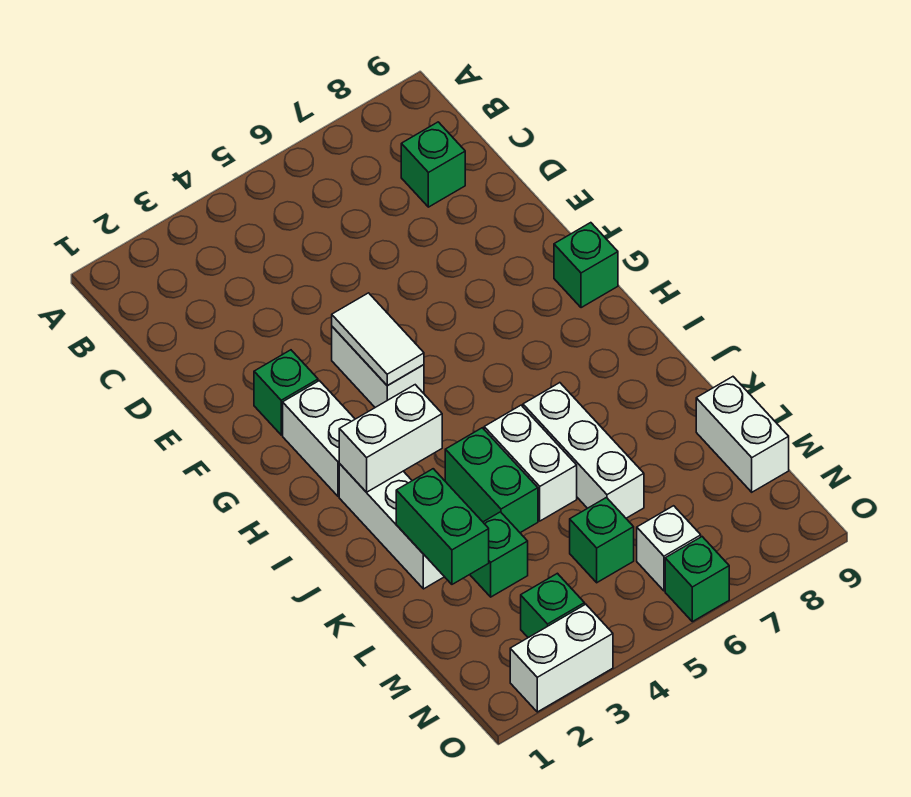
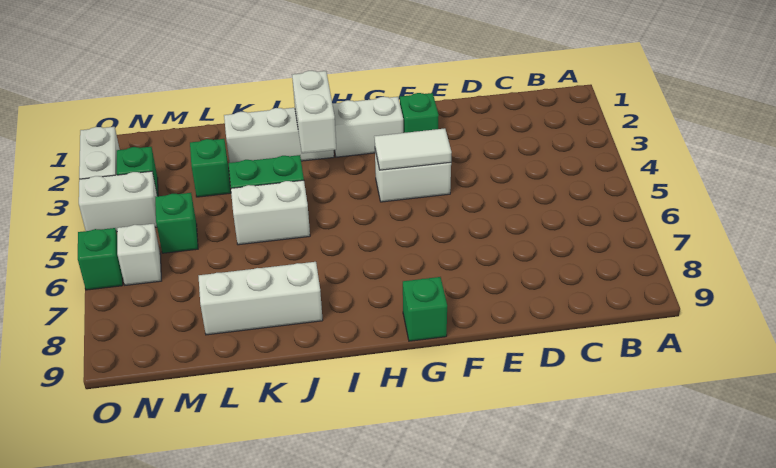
green 1x1 brick [401,122,465,207] -> none
white 1x3 brick [523,383,644,518] -> white 1x3 brick moved to [199,262,323,335]
green 1x2 brick [396,469,489,584] -> none
white 1x2 brick [696,377,789,492] -> white 1x2 brick moved to [79,171,157,232]

